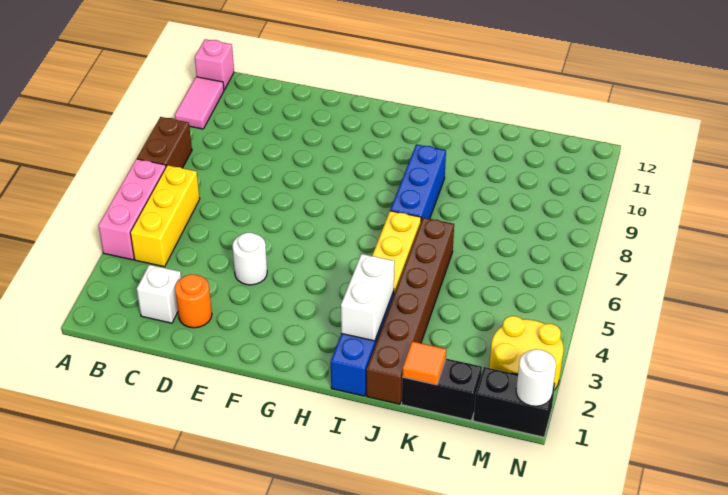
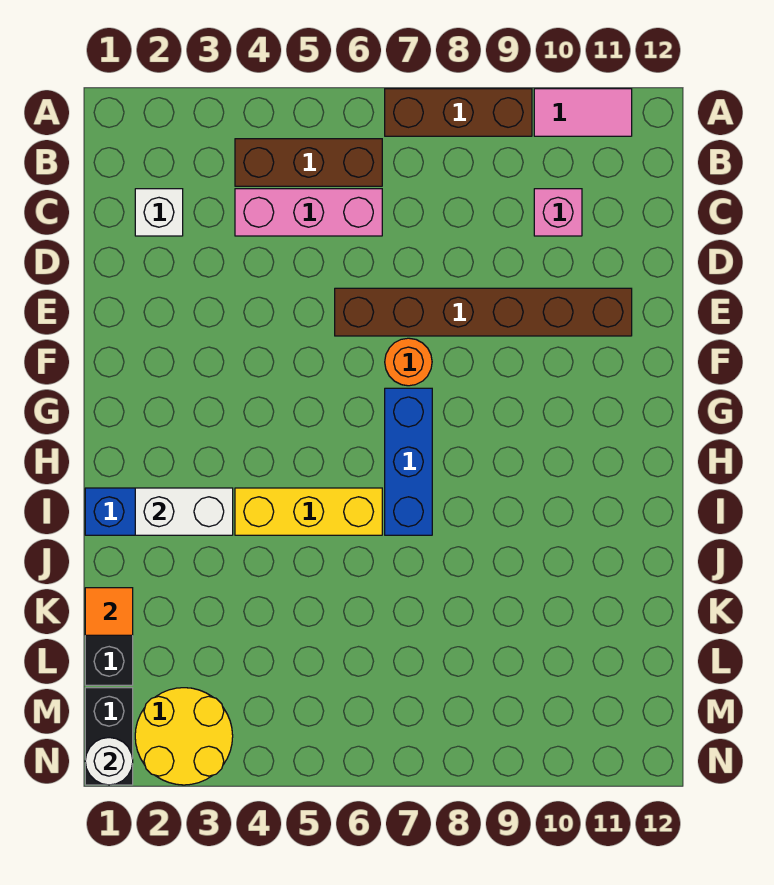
pink 1x3 brick [98,159,166,260] -> pink 1x3 brick moved to [235,189,382,236]
brown 1x2 brick [137,117,192,168] -> brown 1x3 brick [385,89,532,136]
pink 1x1 brick [195,39,234,90] -> pink 1x1 brick moved to [534,189,582,236]
yellow 1x3 brick [130,165,200,267] -> brown 1x3 brick [235,139,382,186]
orange 1x1 round brick [175,275,212,328] -> orange 1x1 round brick moved to [385,338,432,386]
white 1x1 round brick [232,233,267,285] -> none
blue 1x3 brick [390,144,446,221] -> blue 1x3 brick turned to [385,388,432,535]
brown 1x6 brick [366,218,454,404] -> brown 1x6 brick moved to [335,288,632,336]

